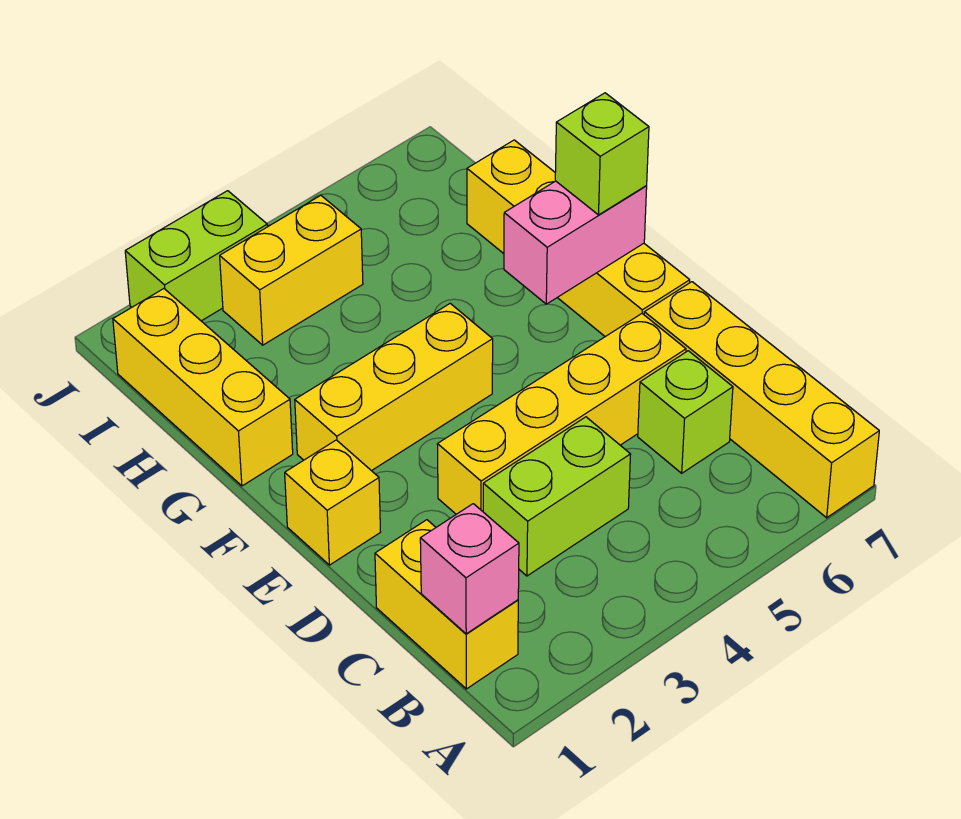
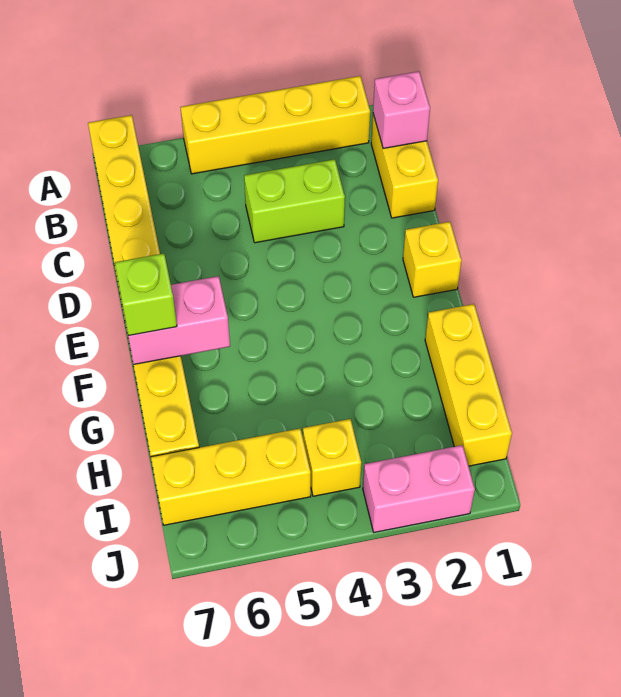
lime 1x1 brick [638,351,733,473] -> none
yellow 1x4 brick [437,314,686,514] -> yellow 1x4 brick moved to [180,76,370,174]
yellow 1x3 brick [295,304,493,471] -> yellow 1x3 brick moved to [151,429,311,525]
yellow 1x2 brick [220,195,363,345] -> yellow 1x1 brick [303,419,361,496]
lime 1x2 brick [125,191,267,321] -> pink 1x2 brick [363,445,475,532]

